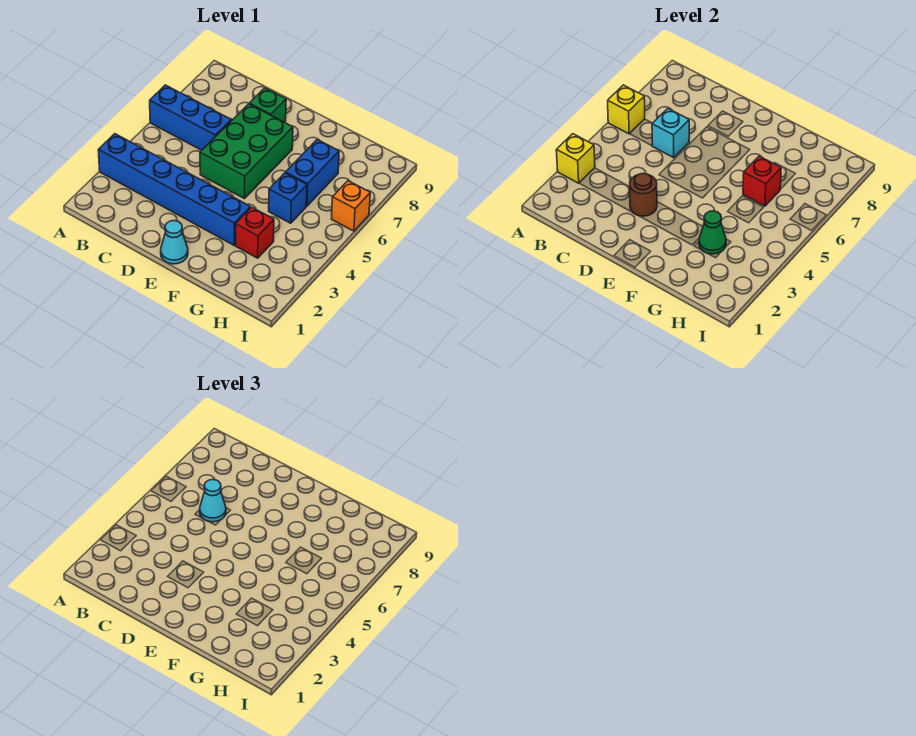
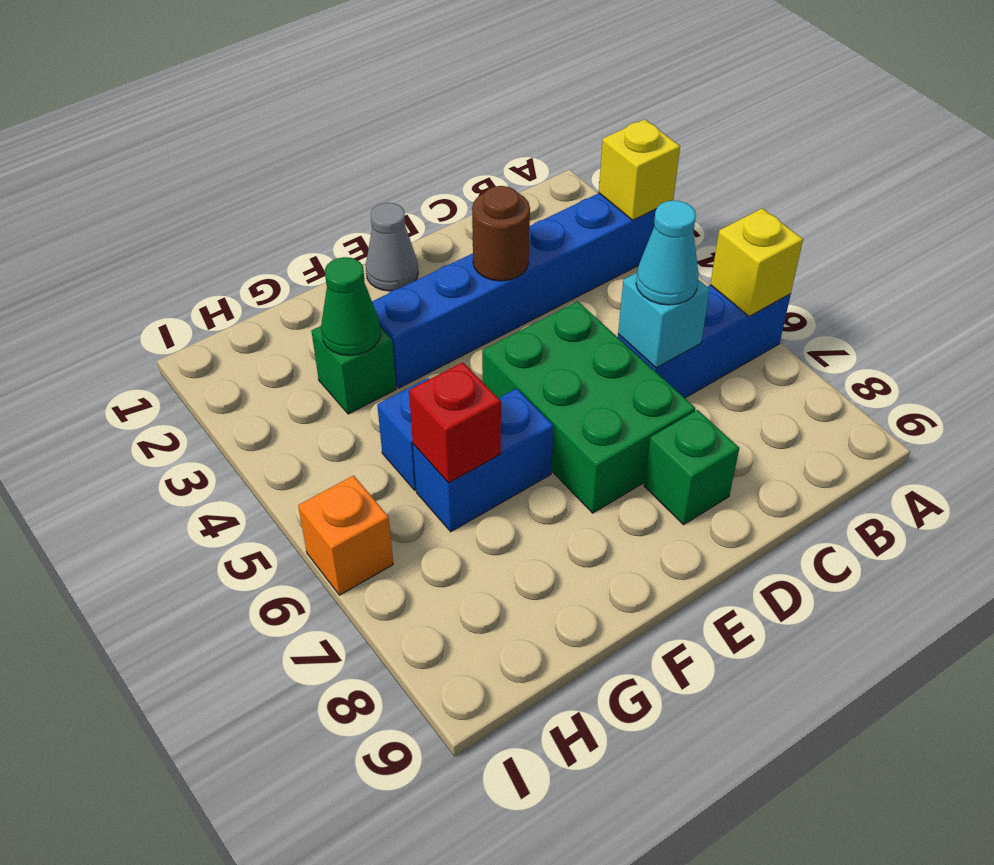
cyan 1x1 cone [161,221,188,264] -> grey 1x1 cone [366,203,418,291]
red 1x1 brick [235,207,274,258] -> green 1x1 brick [311,326,396,414]
blue 1x2 brick [286,140,339,206] -> blue 1x2 brick turned to [413,389,554,532]

